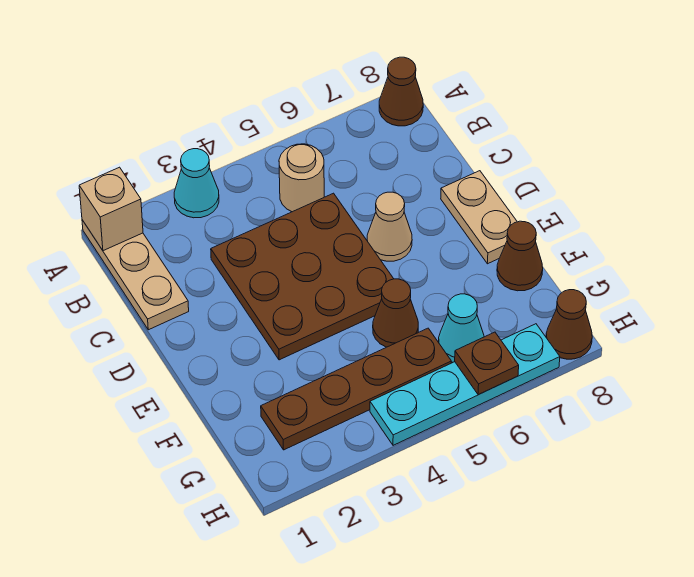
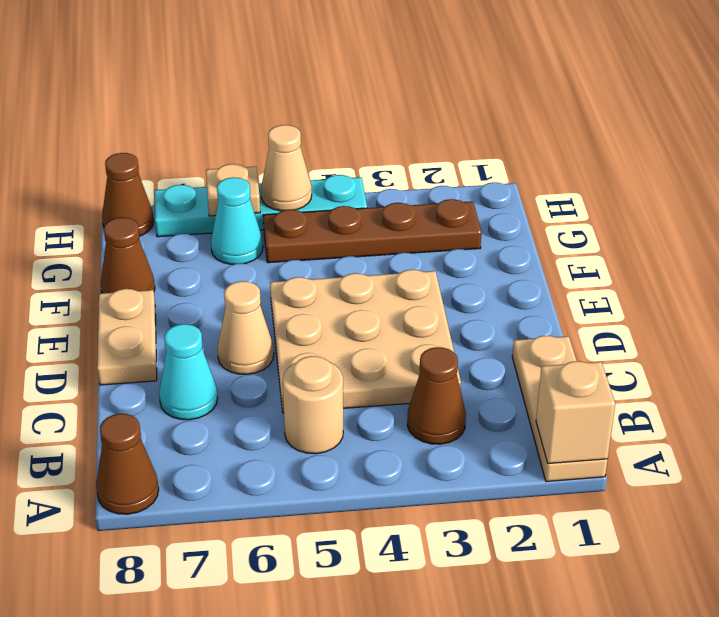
cyan 1x1 cone [174,149,219,218] -> cyan 1x1 cone moved to [159,324,218,420]
brown 3x3 plate [211,193,394,360] -> tan 3x3 plate [270,270,461,413]
brown 1x1 cone [373,279,418,347] -> brown 1x1 cone moved to [407,347,466,444]
none -> tan 1x1 cone [261,125,312,211]
brown 1x1 plate [455,332,519,395] -> tan 1x1 plate [206,164,260,216]

